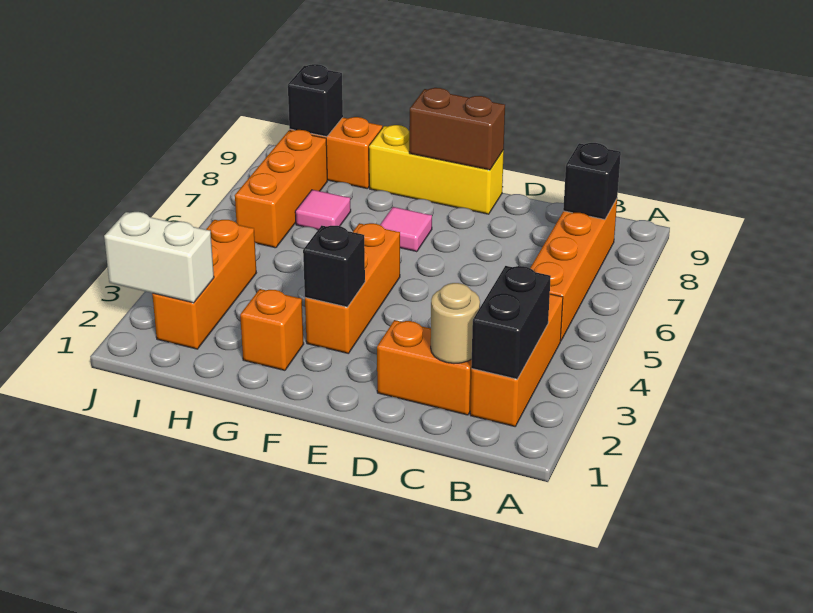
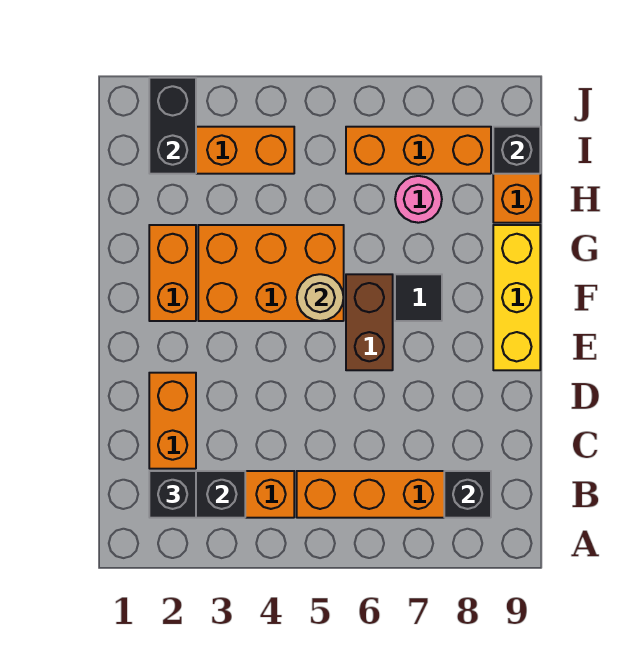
tan 1x1 round brick [431,283,480,363] -> tan 1x1 round brick moved to [297,274,344,321]
brown 1x2 brick [409,88,505,170] -> brown 1x2 brick moved to [346,274,393,370]
orange 1x3 brick [305,223,400,354] -> orange 2x3 brick [198,225,344,321]
black 1x1 brick [303,226,365,307] -> black 1x1 brick moved to [149,471,196,518]
pink 1x1 tile [380,207,432,252] -> black 1x1 tile [395,274,442,321]
orange 1x1 brick [240,289,304,370] -> orange 1x2 brick [149,225,196,321]
pink 1x1 tile [295,190,351,230] -> pink 1x1 round brick [395,176,442,223]
white 1x2 brick [104,212,214,303] -> black 1x2 brick [149,78,196,174]

